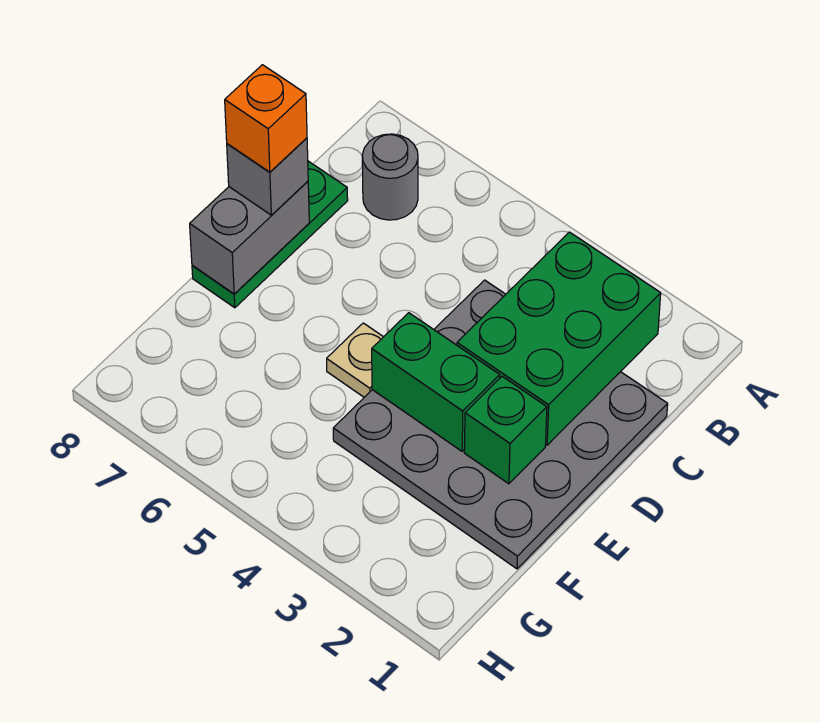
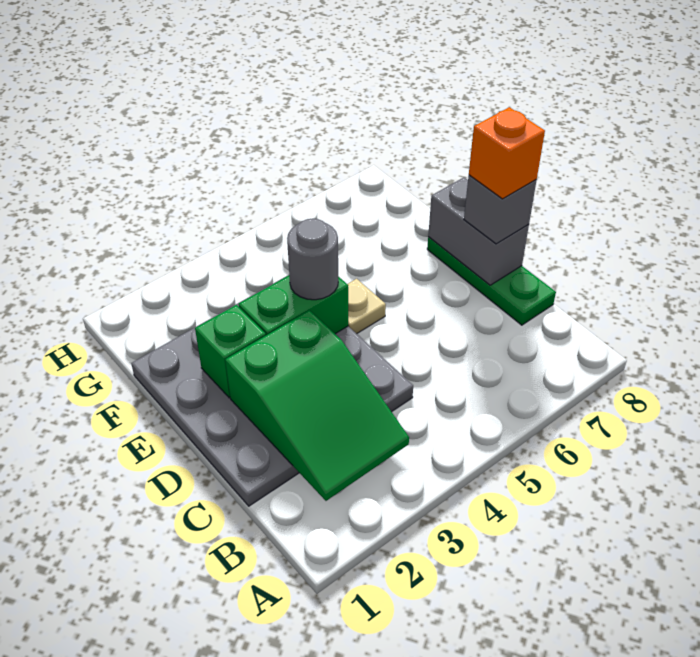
green 2x3 brick [457,232,661,445] -> green 2x3 slope [225,310,409,501]
grey 1x1 round brick [362,134,418,220] -> grey 1x1 round brick moved to [287,219,338,300]

